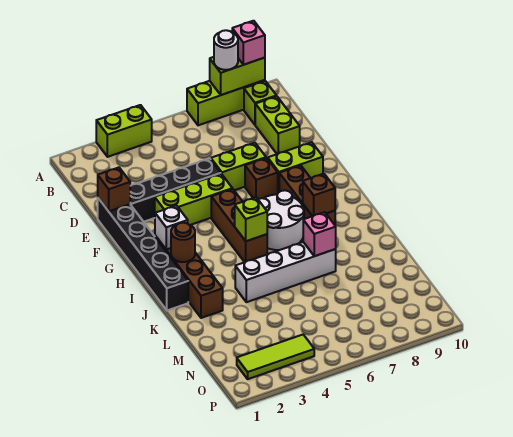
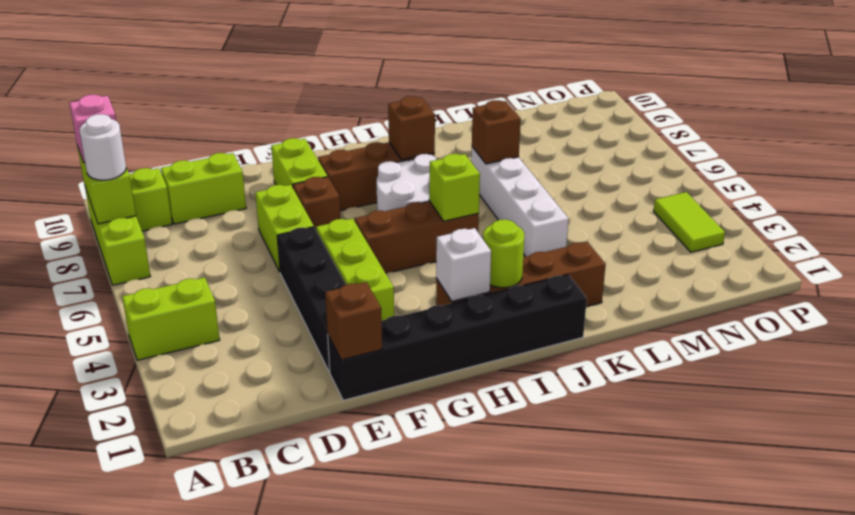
lime 1x2 brick [96,105,152,157] -> lime 1x2 brick turned to [122,277,220,360]
brown 1x1 round brick [171,223,195,262] -> lime 1x1 round brick [483,219,524,288]
pink 1x1 brick [303,212,336,256] -> brown 1x1 brick [472,100,521,164]
lime 1x3 tile [237,335,314,379] -> lime 1x2 tile [654,192,725,252]

